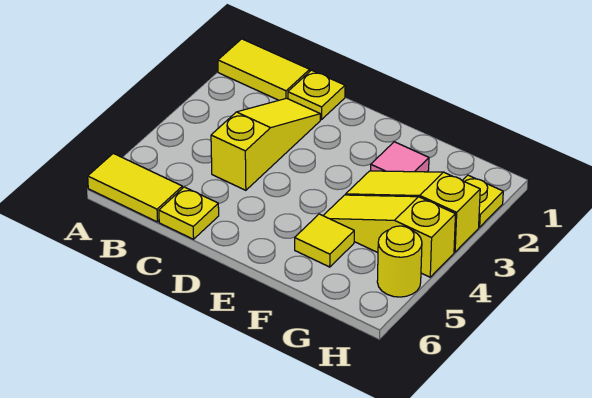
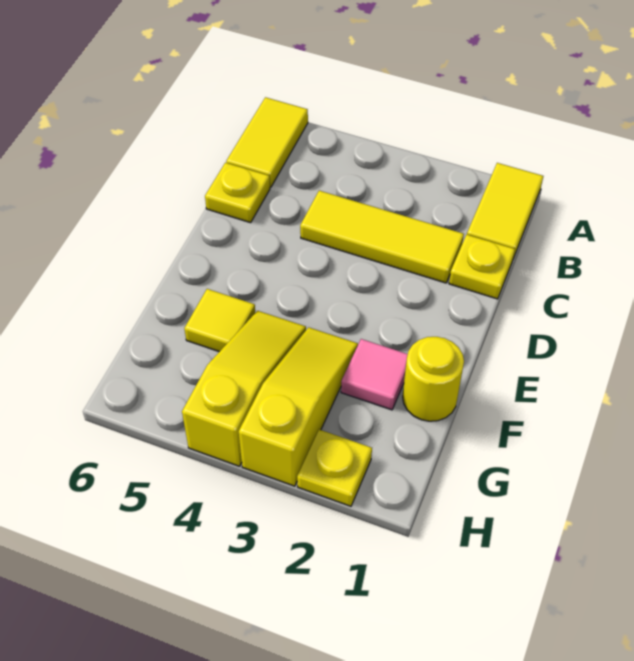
yellow 1x3 slope [211,98,320,190] -> yellow 1x3 tile [300,191,464,283]
yellow 1x1 round brick [377,226,422,297] -> yellow 1x1 round brick moved to [403,337,464,421]

